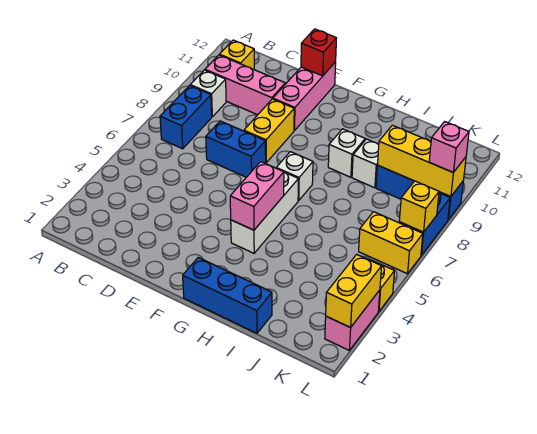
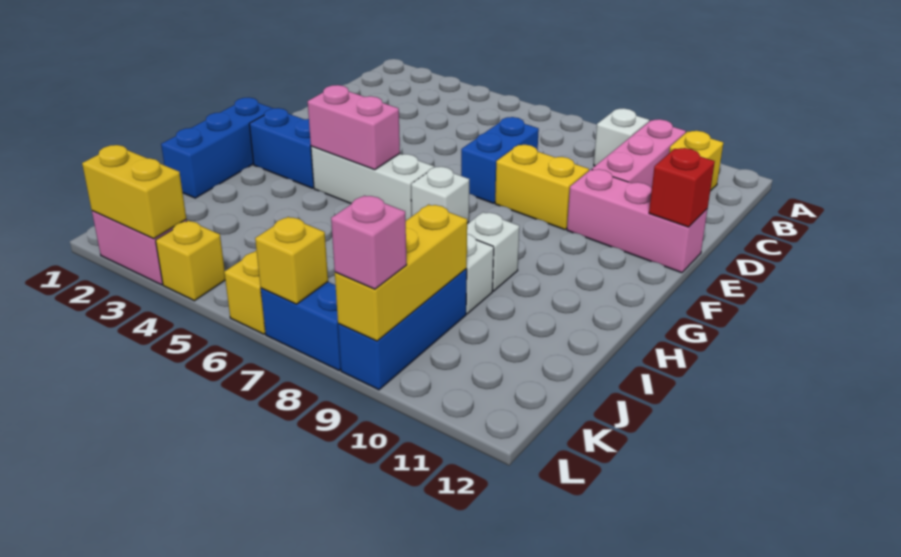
blue 1x2 brick [160,85,212,149] -> blue 1x2 brick moved to [249,108,314,188]

